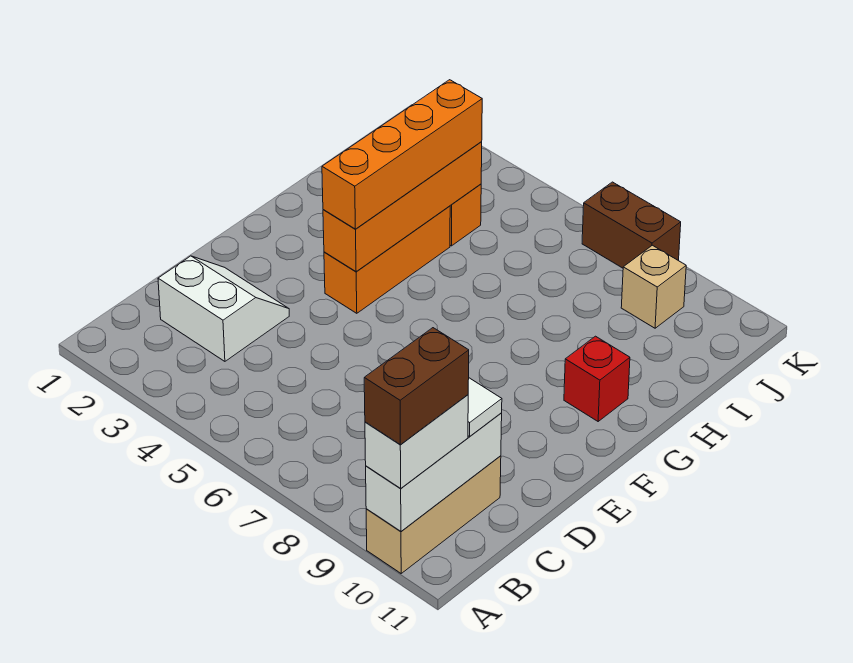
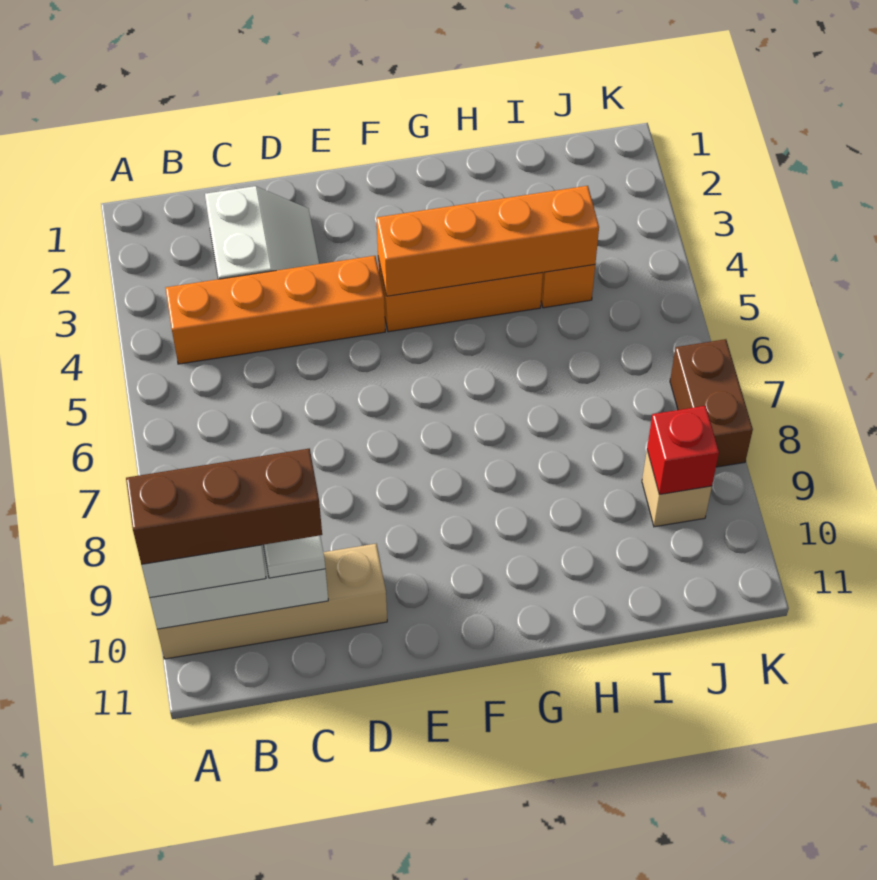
tan 1x3 brick [366,456,501,573] -> tan 1x4 brick [157,544,387,659]
brown 1x2 brick [364,328,469,445] -> brown 1x3 brick [126,448,322,565]
orange 1x4 brick [322,80,482,229] -> orange 1x4 brick moved to [166,256,385,364]
red 1x1 brick [564,336,630,421] -> red 1x1 brick moved to [647,406,719,495]

